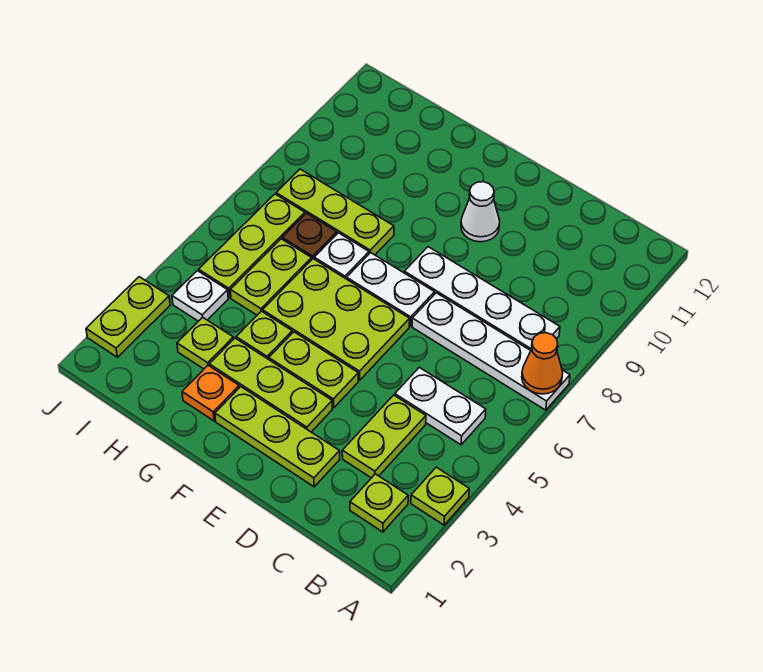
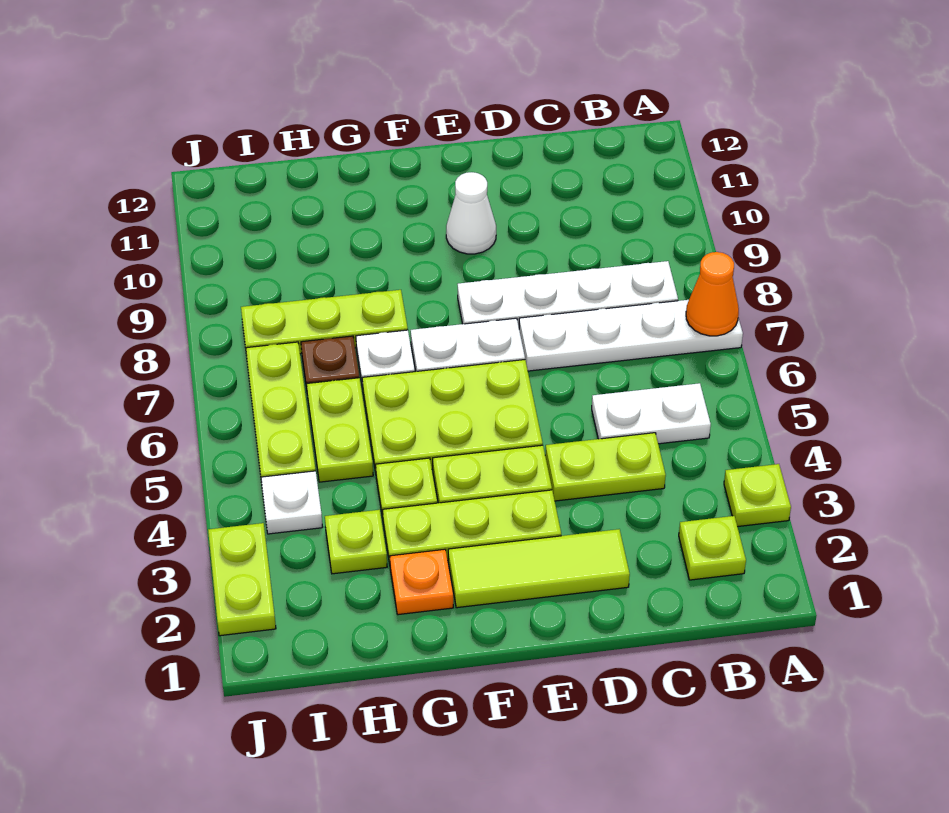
lime 1x2 plate [342,395,426,478] -> lime 1x2 plate turned to [545,433,666,501]
lime 1x3 plate [215,387,340,487] -> lime 1x3 tile [448,529,630,608]

